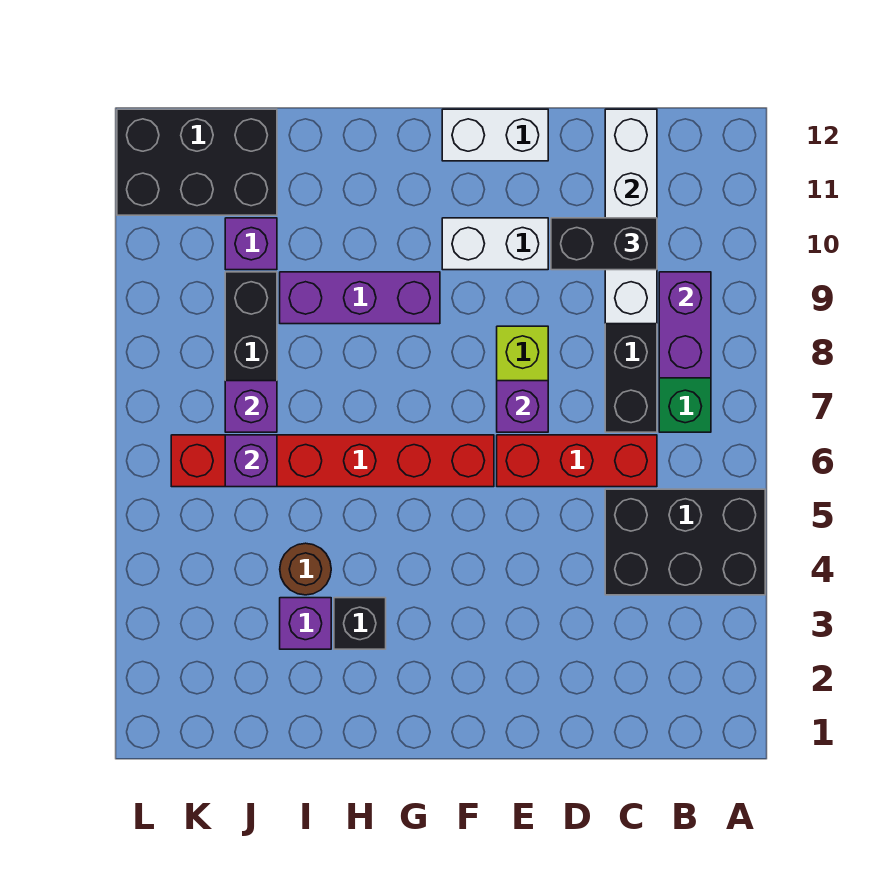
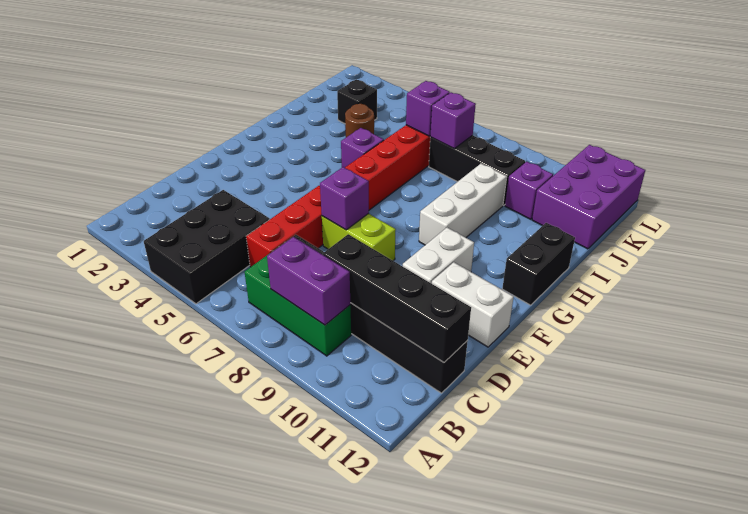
white 1x4 brick [605,109,657,324] -> black 1x4 brick [323,234,471,362]
black 1x2 brick [551,218,657,270] -> black 1x2 brick moved to [502,223,575,305]
white 1x2 brick [442,109,548,161] -> white 1x2 brick turned to [432,262,514,347]
purple 1x3 brick [280,272,440,324] -> white 1x3 brick [419,164,507,245]
black 1x1 brick [334,598,386,649] -> black 1x1 brick moved to [337,79,377,124]
purple 1x1 brick [280,598,331,649] -> purple 1x1 brick moved to [341,128,384,168]
black 2x3 brick [117,109,277,215] -> purple 2x3 brick [532,145,645,249]

